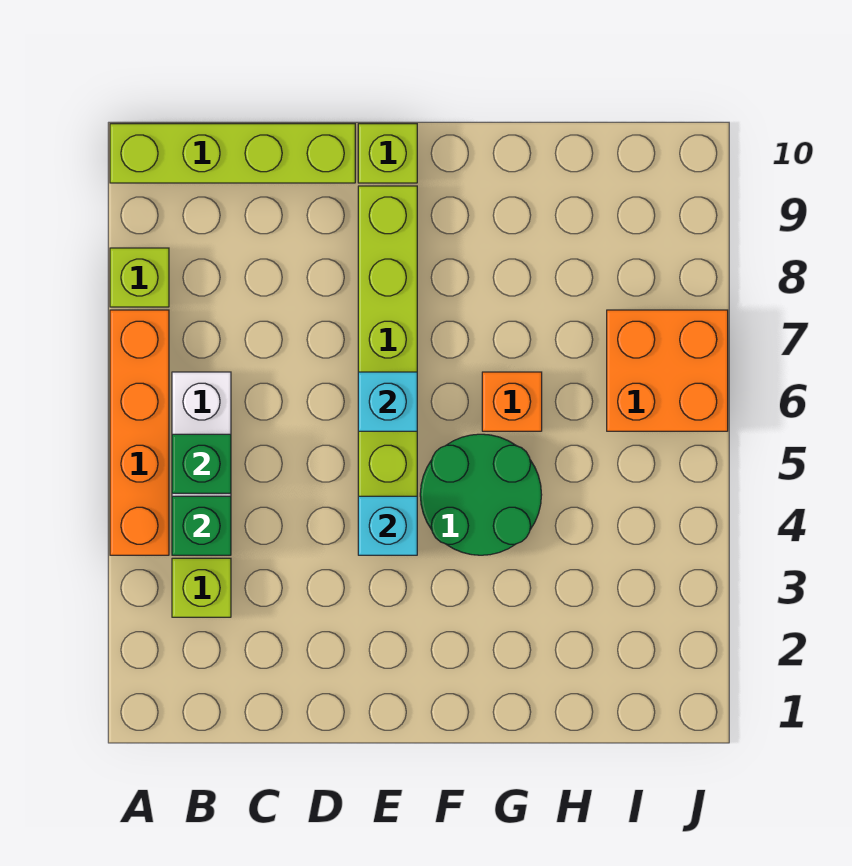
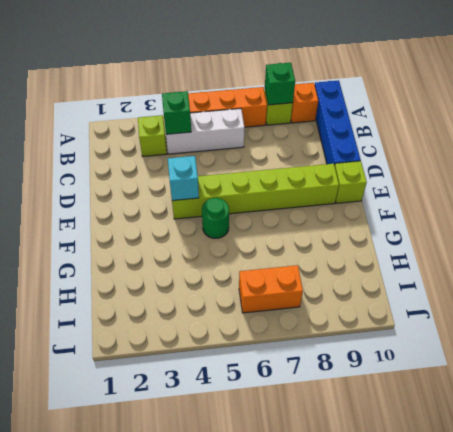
lime 1x4 brick [110,124,355,183] -> blue 1x4 brick [315,80,361,166]
green 1x1 brick [172,434,231,493] -> green 1x1 brick moved to [265,63,295,105]
cyan 1x1 brick [358,372,417,431] -> none
green 2x2 round brick [420,434,542,555] -> green 1x1 round brick [202,198,229,238]
orange 1x1 brick [482,372,542,431] -> orange 1x1 brick moved to [291,83,318,123]
orange 2x2 brick [607,310,728,431] -> orange 1x2 brick [239,265,303,313]

